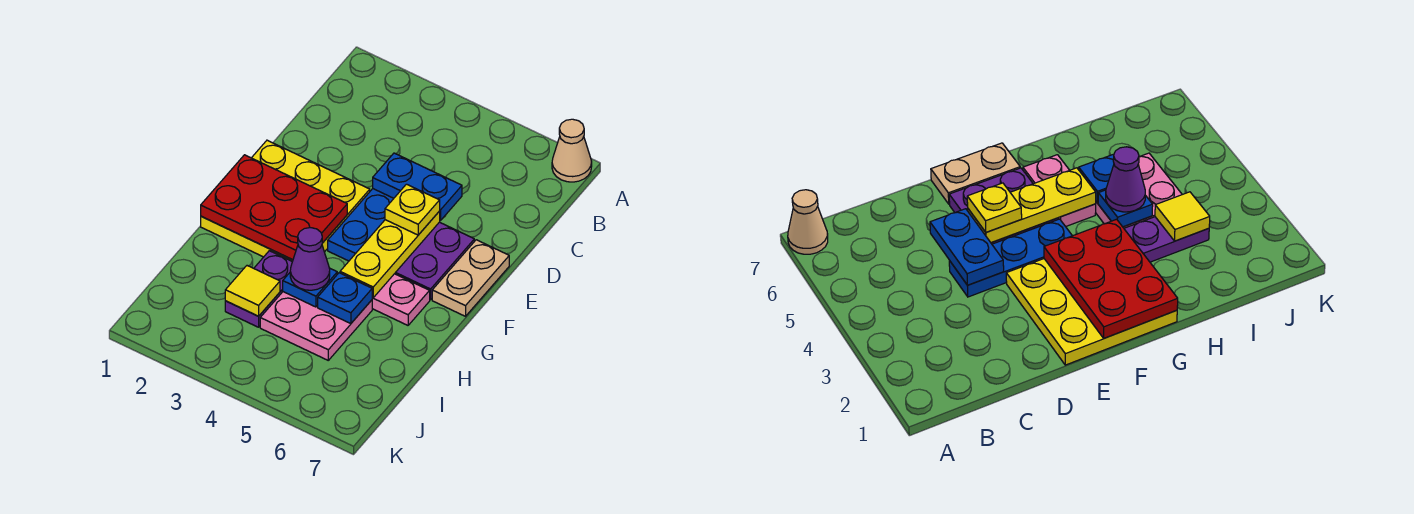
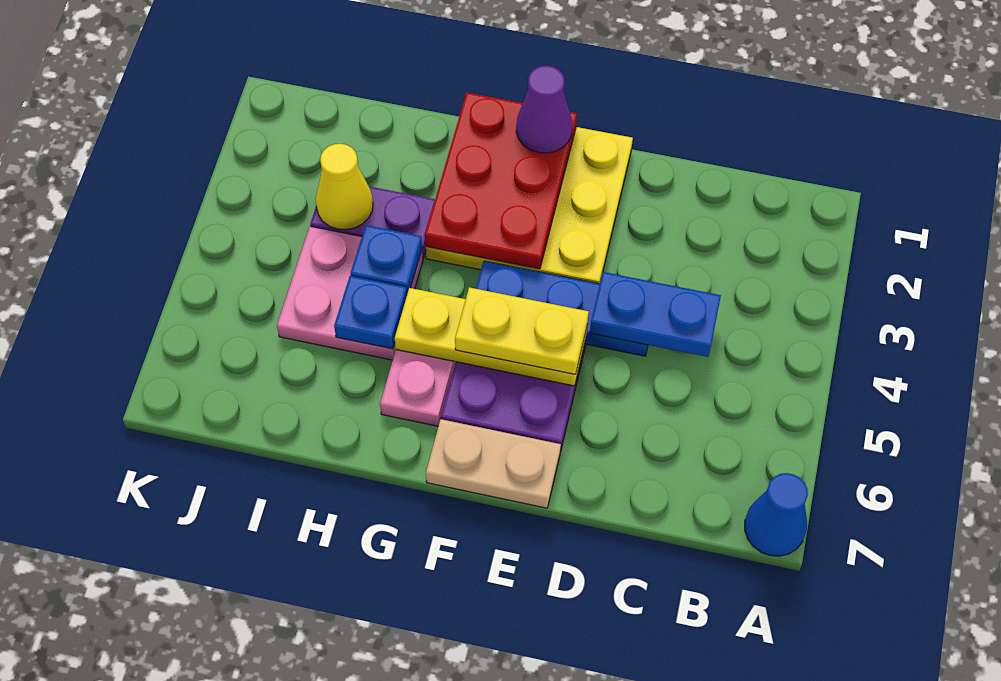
tan 1x1 cone [552,119,592,182] -> blue 1x1 cone [745,473,808,556]
blue 1x2 plate [373,153,462,220] -> blue 1x2 plate turned to [590,272,721,357]
yellow 1x1 plate [385,184,440,235] -> yellow 1x2 plate [455,287,589,374]
purple 1x1 cone [290,228,330,290] -> purple 1x1 cone moved to [516,66,572,153]
yellow 1x1 tile [225,266,280,316] -> yellow 1x1 cone [316,144,373,230]

